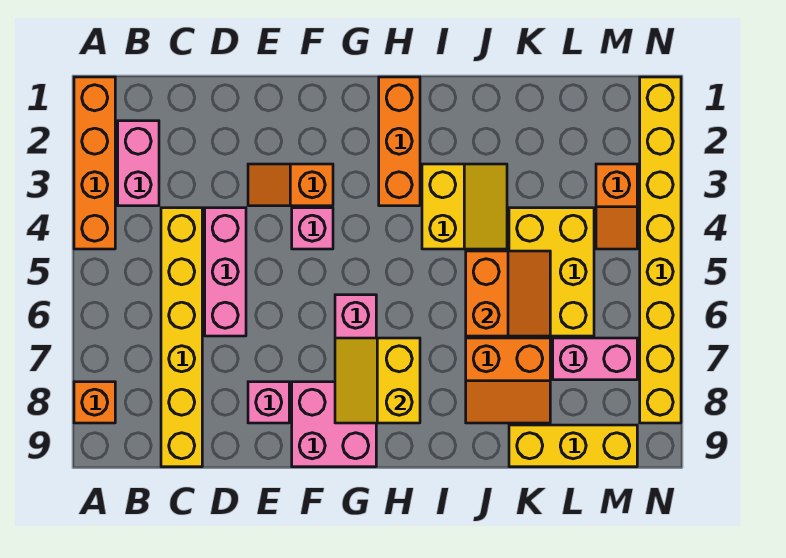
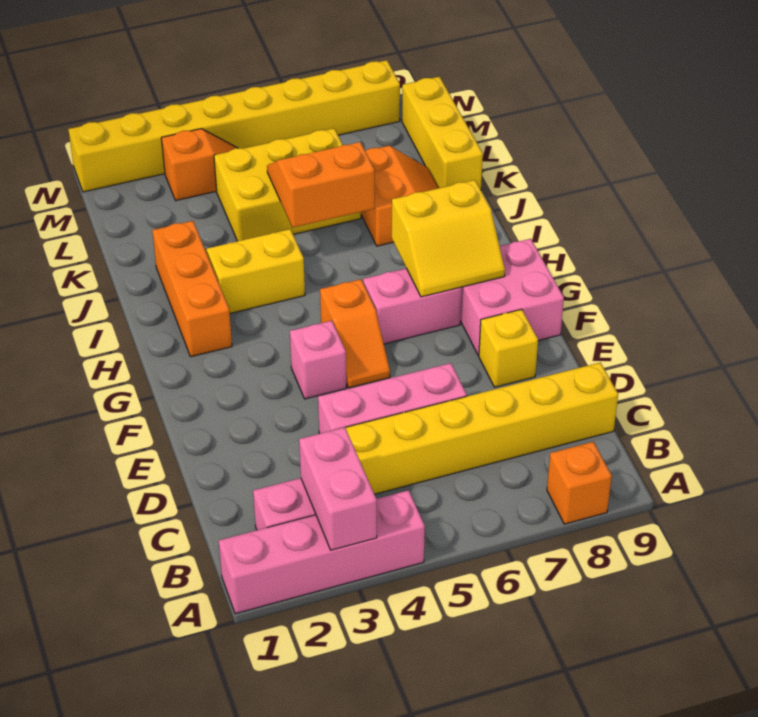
orange 1x4 brick [74,77,115,249] -> pink 1x4 brick [219,490,425,614]
orange 1x2 slope [248,164,333,206] -> orange 1x2 slope moved to [320,279,390,388]
pink 1x1 brick [248,382,289,423] -> yellow 1x1 brick [479,309,538,387]
orange 1x3 brick [379,77,420,206] -> orange 1x3 brick turned to [152,221,232,357]
pink 1x2 brick [553,338,637,380] -> pink 1x2 brick moved to [299,427,377,550]

